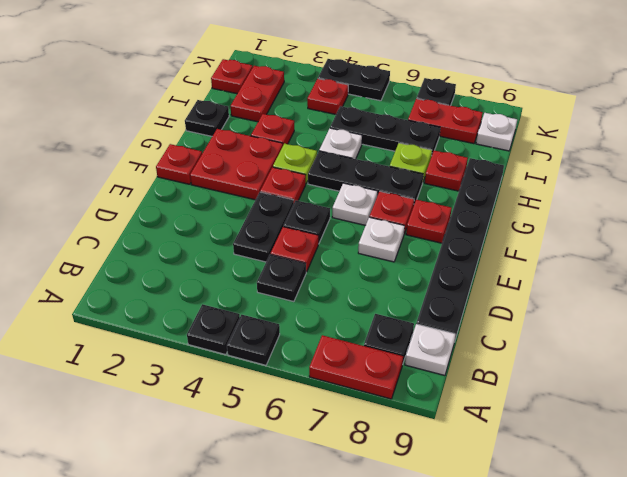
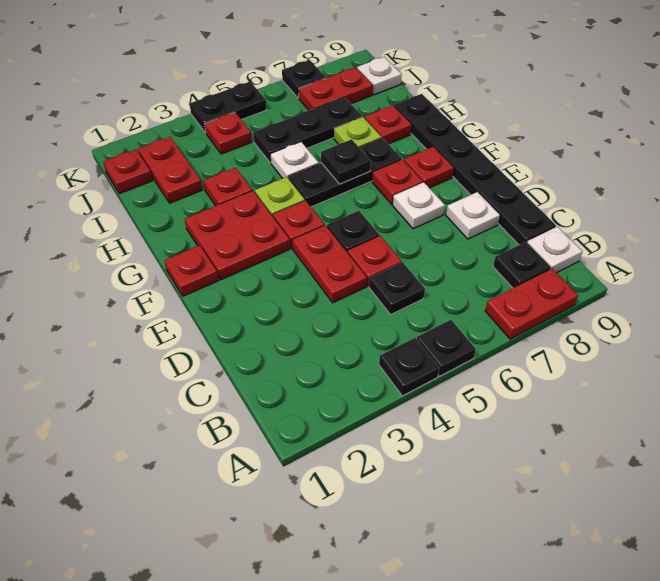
black 1x2 plate [233,192,294,262] -> red 1x2 plate [292,225,367,303]
white 1x1 plate [332,183,378,225] -> white 1x1 plate moved to [446,192,500,239]
black 1x1 plate [185,100,229,136] -> black 1x1 plate moved to [321,139,371,184]

